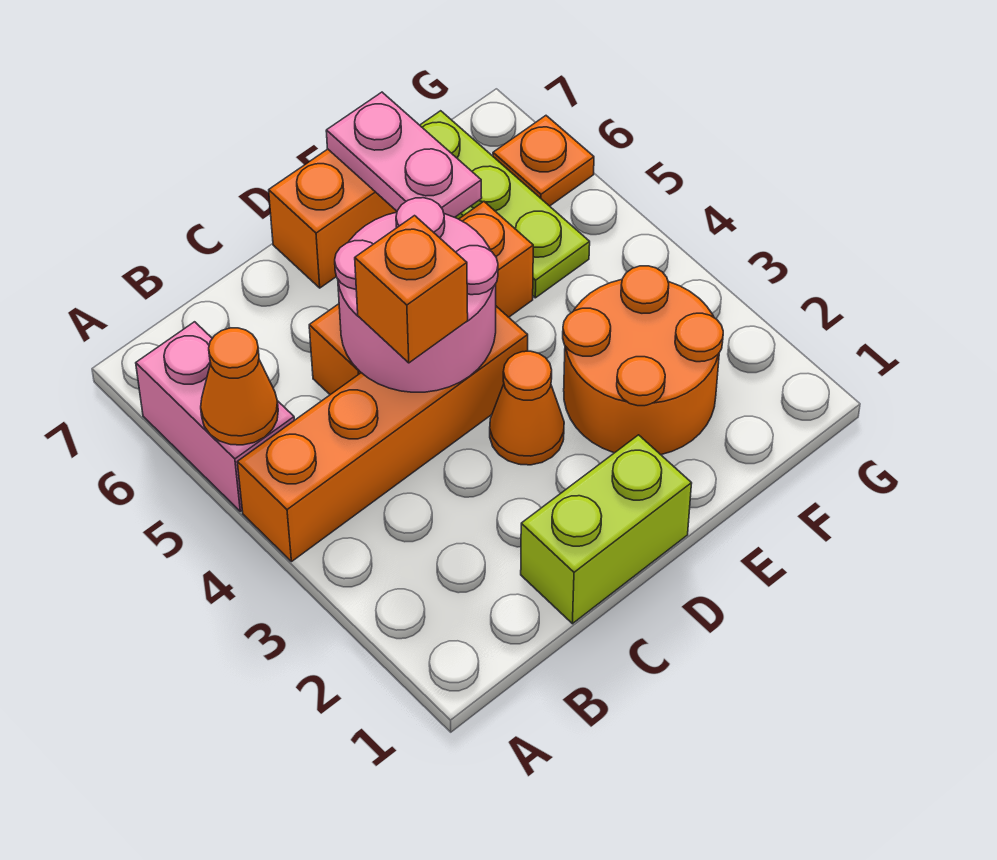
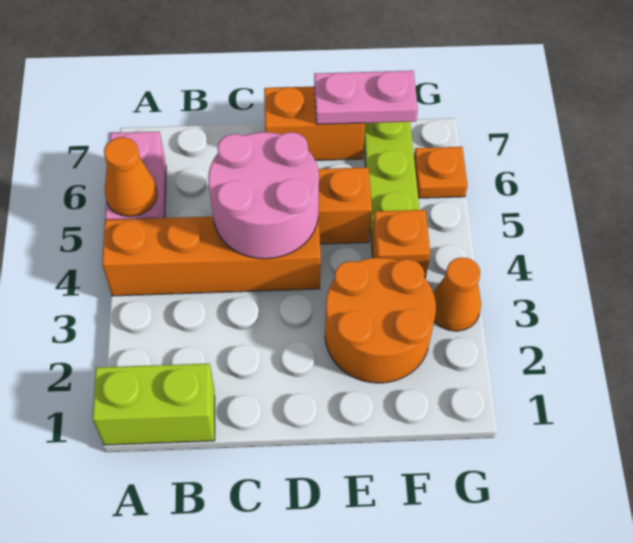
lime 1x2 brick [521,435,692,624] -> lime 1x2 brick moved to [93,364,215,445]
orange 1x1 brick [355,216,468,363] -> orange 1x1 brick moved to [372,210,430,279]
orange 1x1 cone [490,351,564,465] -> orange 1x1 cone moved to [433,258,481,331]
pink 1x2 plate [326,92,482,217] -> pink 1x2 plate turned to [314,71,418,124]

